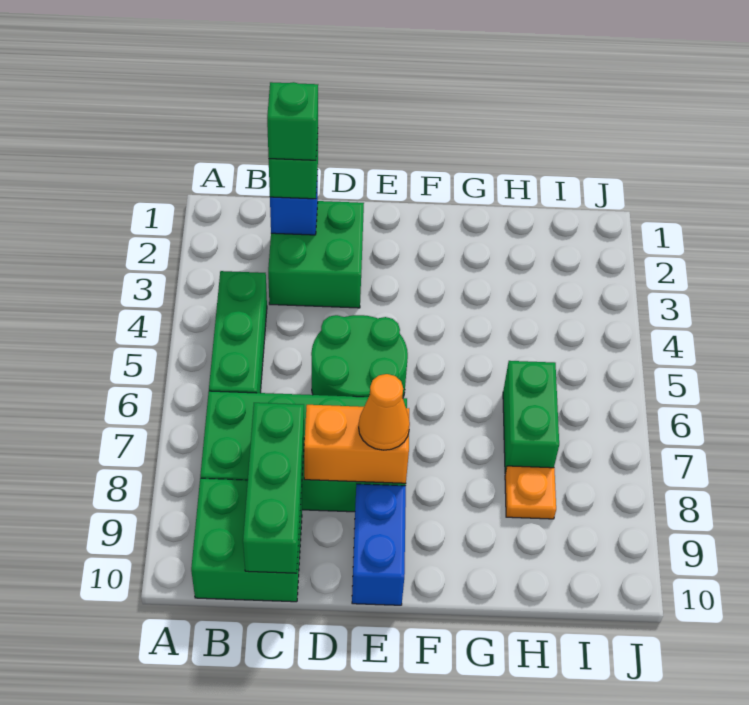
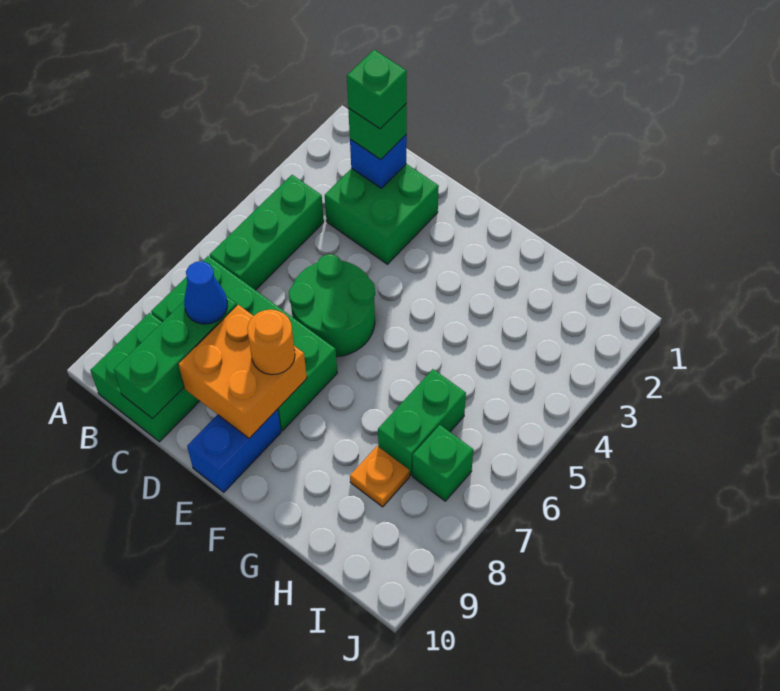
none -> blue 1x1 cone [184,261,228,324]
orange 1x2 brick [304,405,409,483] -> orange 2x2 brick [178,305,307,438]
orange 1x1 cone [359,374,410,450] -> orange 1x1 round brick [247,310,295,375]
none -> green 1x1 brick [413,425,473,501]

